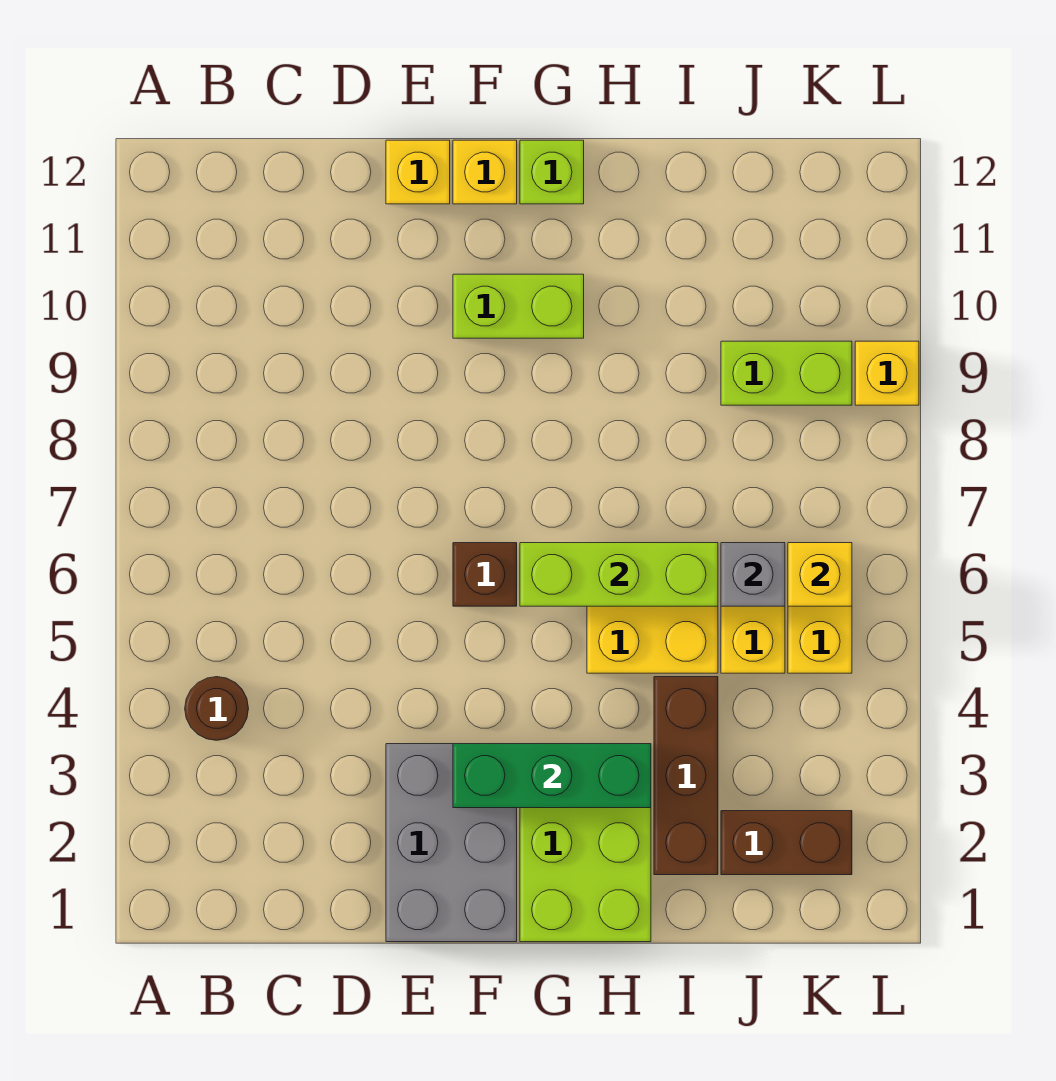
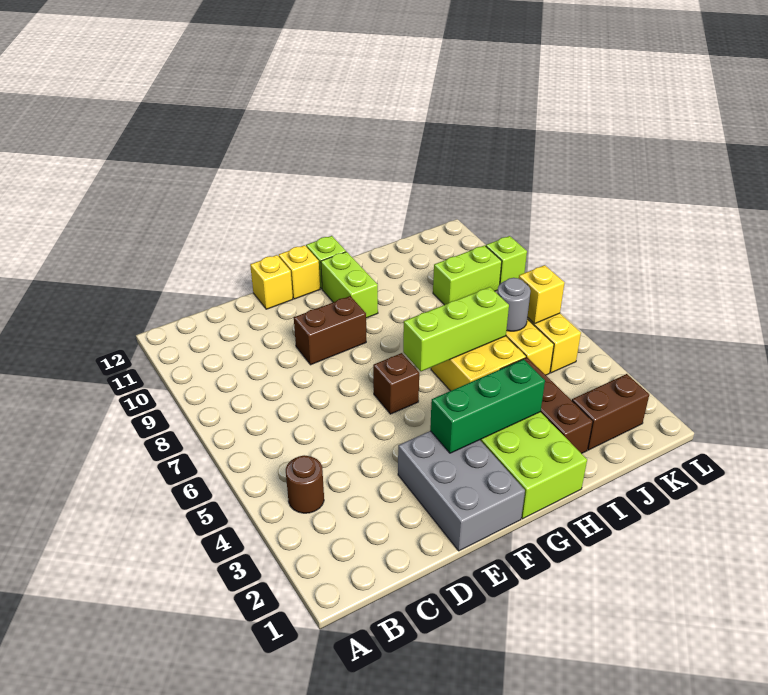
none -> brown 1x2 brick [294,296,366,365]
lime 1x2 brick [453,274,584,338] -> lime 1x2 brick turned to [321,252,378,318]
grey 1x1 brick [721,543,785,606] -> grey 1x1 round brick [497,278,531,331]
yellow 1x1 brick [855,341,919,405] -> lime 1x1 brick [486,236,527,284]

